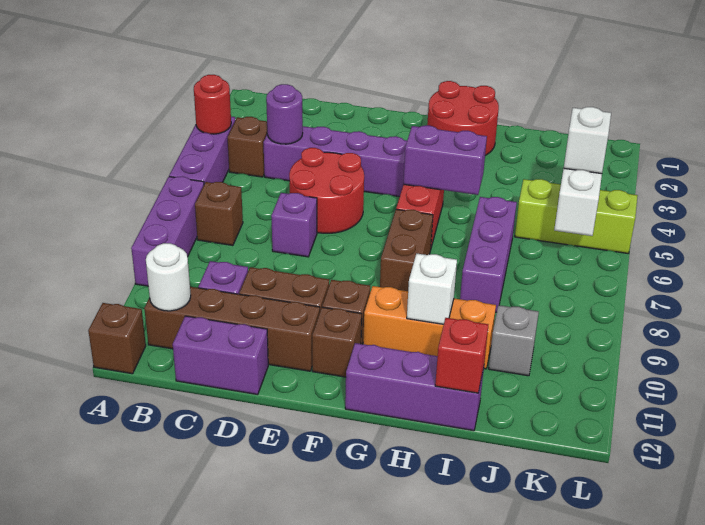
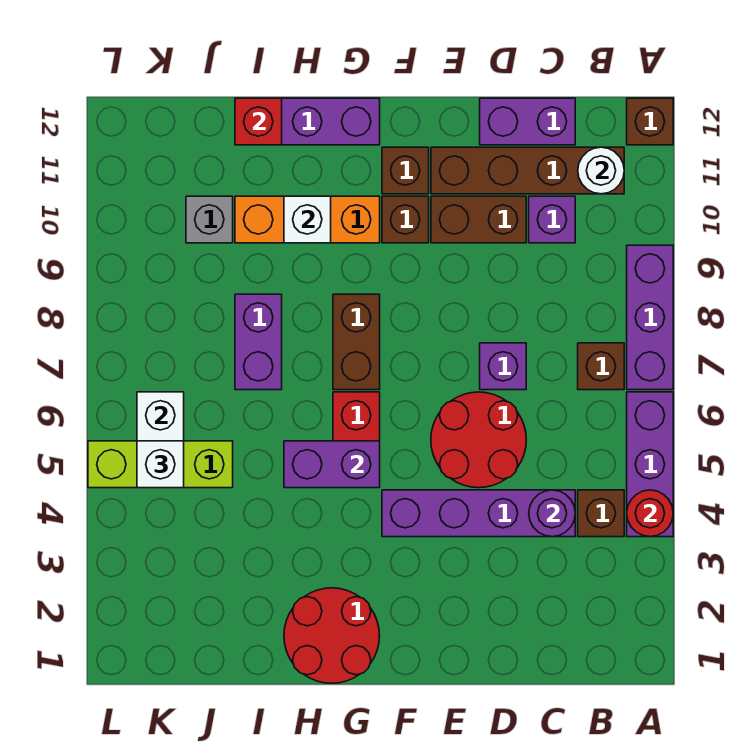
purple 1x3 brick [460,197,517,312] -> purple 1x2 brick [235,294,282,390]

